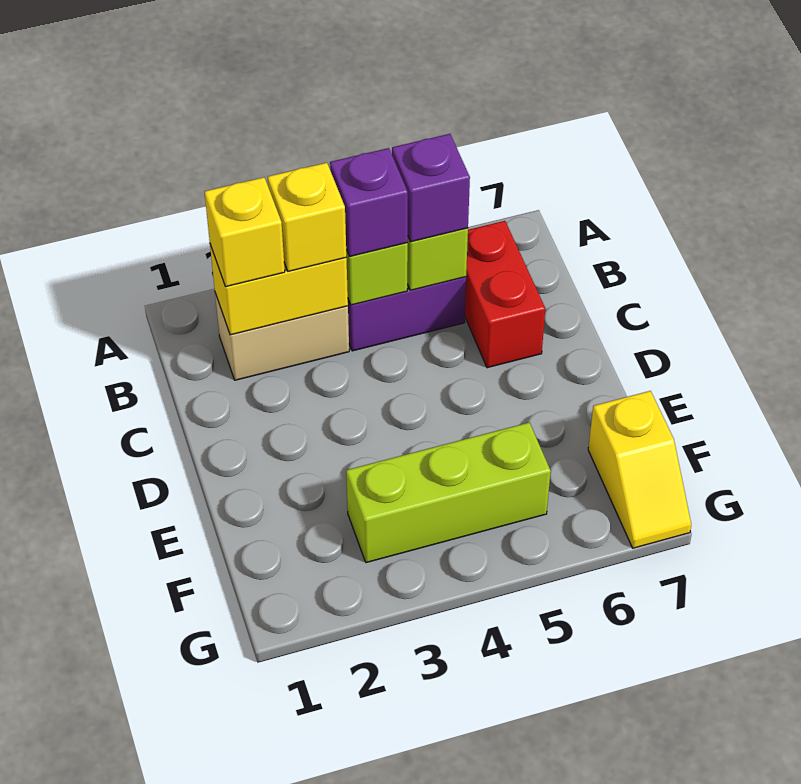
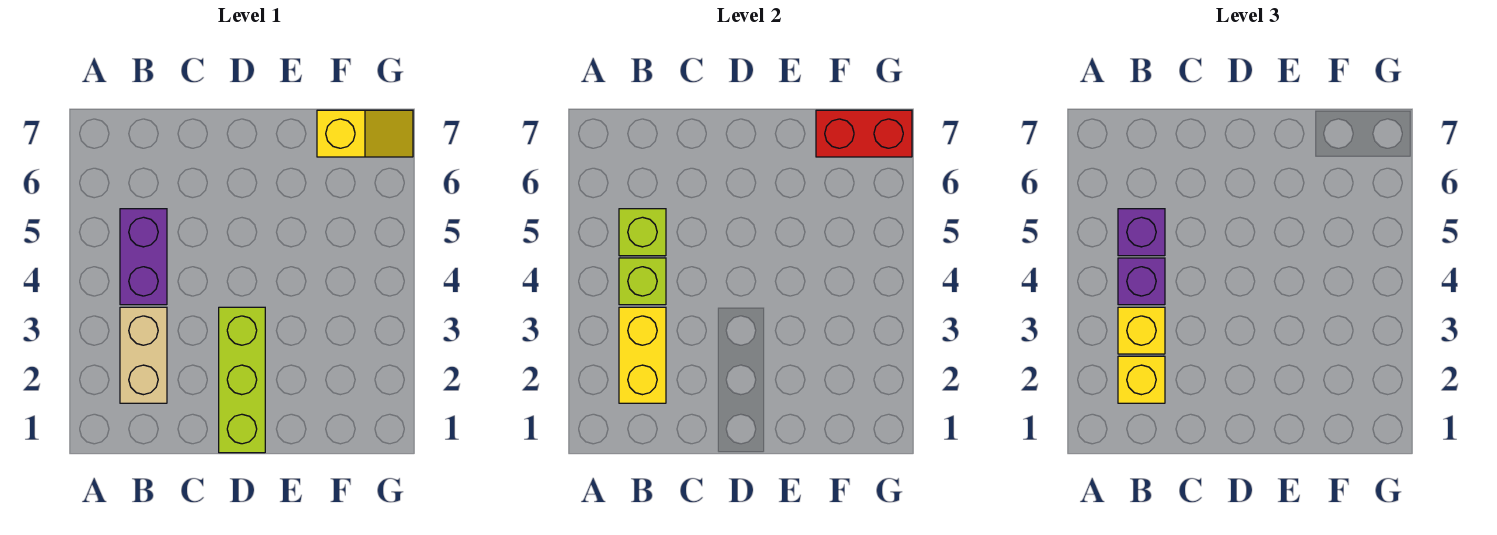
red 1x2 brick [465,221,545,368] -> red 1x2 brick moved to [816,110,912,157]
lime 1x3 brick [346,423,551,563] -> lime 1x3 brick moved to [219,307,265,453]

